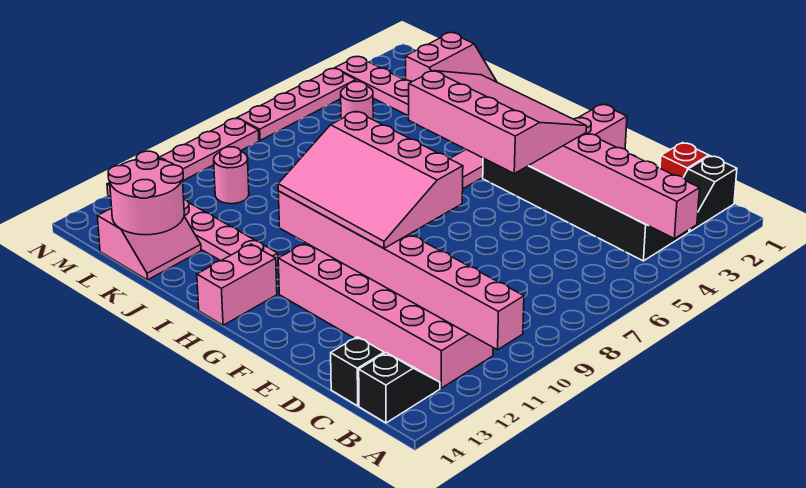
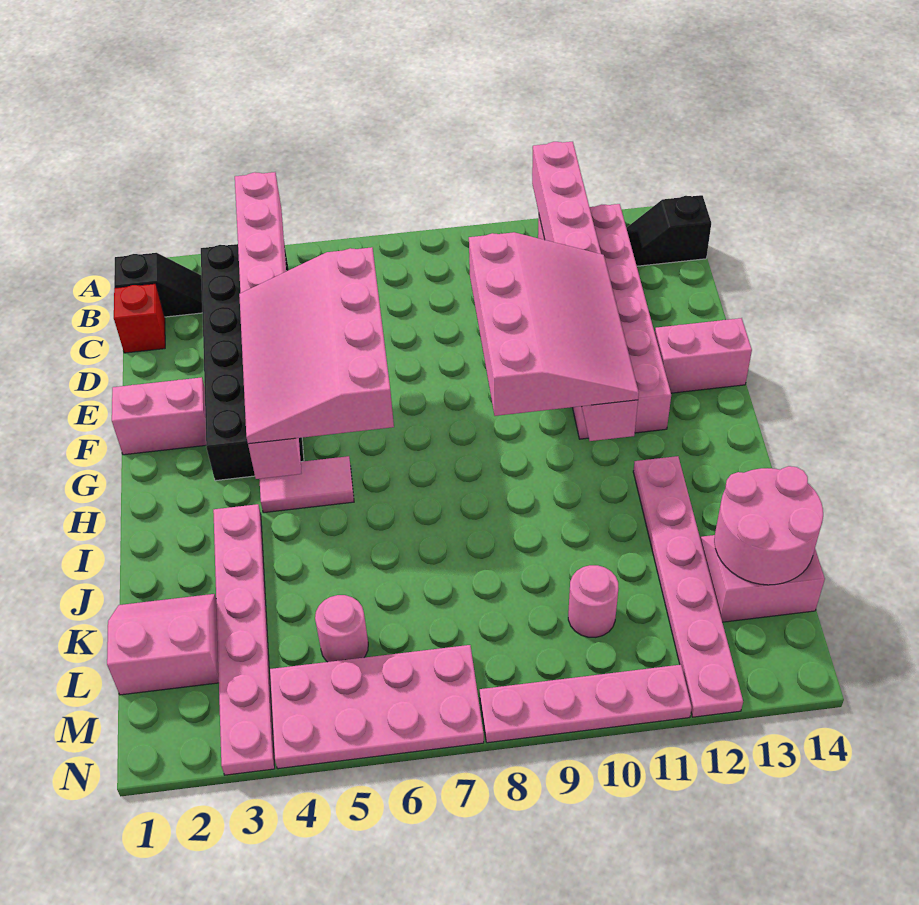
black 1x1 brick [331,337,384,406] -> none
pink 1x2 brick [197,244,277,325] -> pink 1x2 brick moved to [655,318,752,393]
pink 1x4 plate [237,69,356,140] -> pink 2x4 plate [270,645,484,769]

